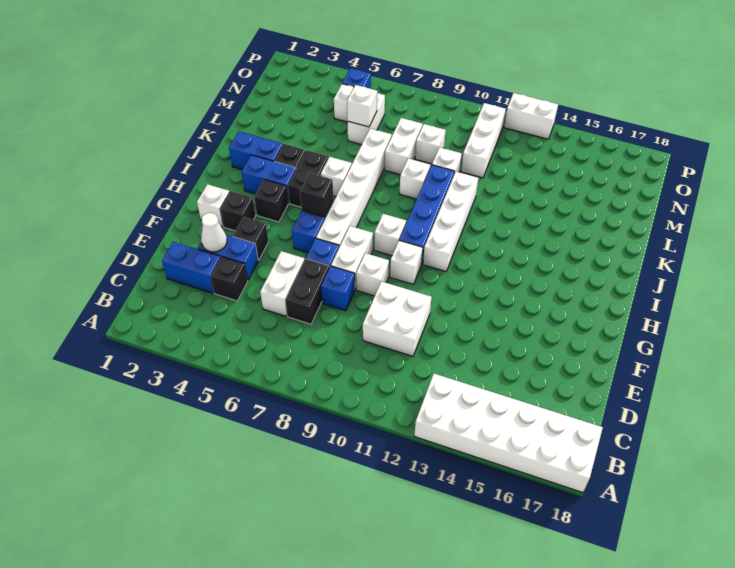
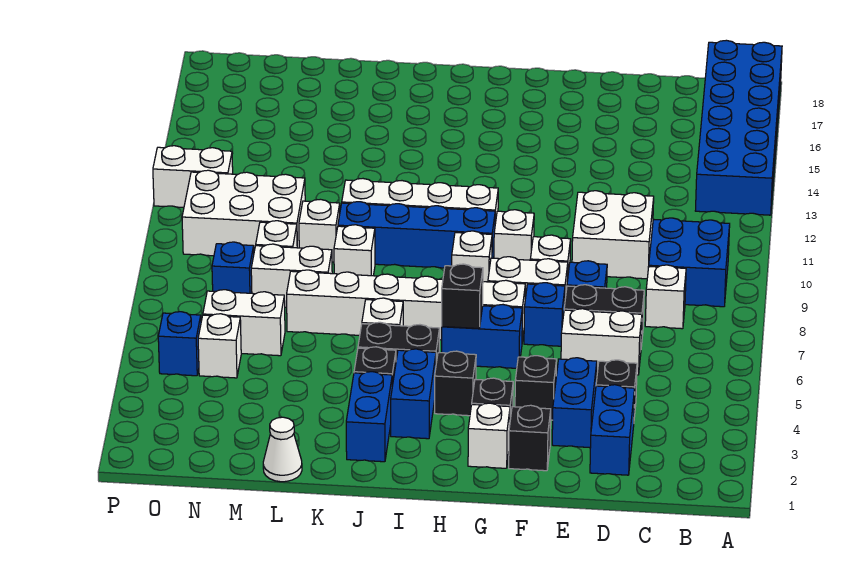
white 2x6 brick [414,374,603,493] -> blue 2x6 brick [695,40,782,215]
none -> blue 2x2 brick [649,218,730,307]
white 1x1 cone [201,213,227,252] -> white 1x1 cone moved to [263,417,302,482]
none -> black 1x1 brick [509,405,551,471]
white 1x1 brick [347,85,377,127] -> white 1x1 brick moved to [645,265,686,329]
white 1x3 brick [461,103,506,178] -> white 2x3 brick [182,170,305,256]
none -> blue 1x1 brick [212,242,254,293]
white 1x2 brick [504,93,558,139] -> white 1x2 brick turned to [153,146,233,207]

